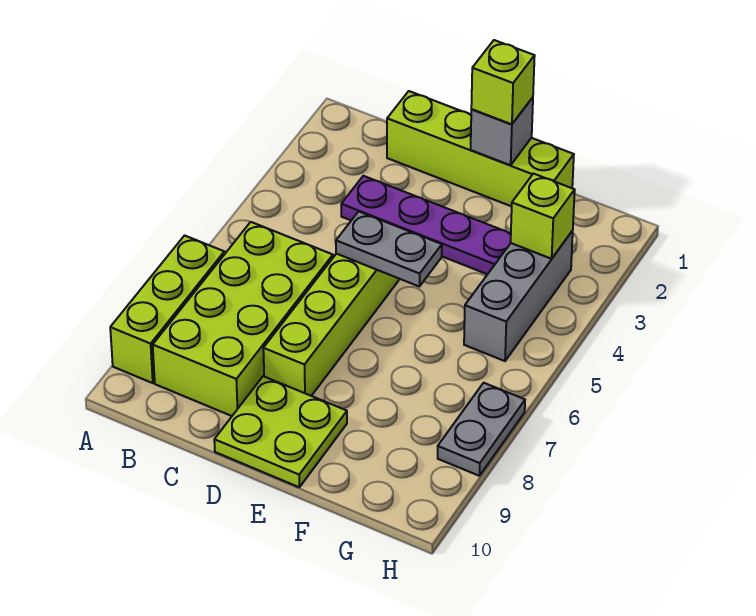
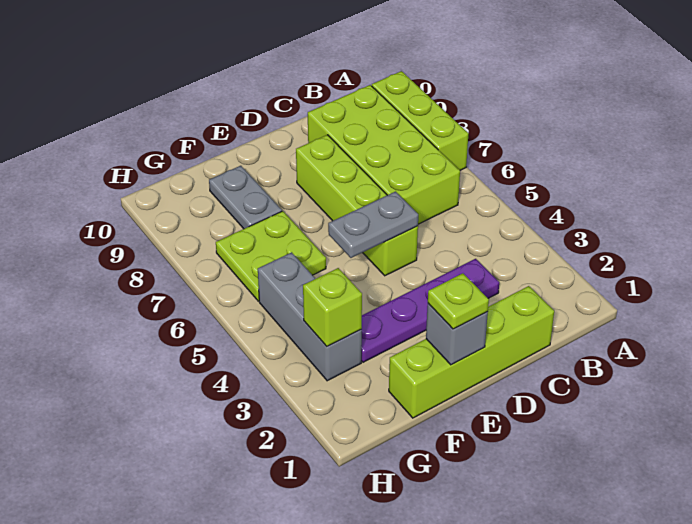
lime 2x2 plate [214,376,347,487] -> lime 2x2 plate moved to [216,211,326,301]
lime 1x1 brick [471,40,535,124] -> lime 1x1 plate [428,273,489,329]
grey 1x2 plate [438,383,525,476] -> grey 1x2 plate moved to [209,166,282,229]

